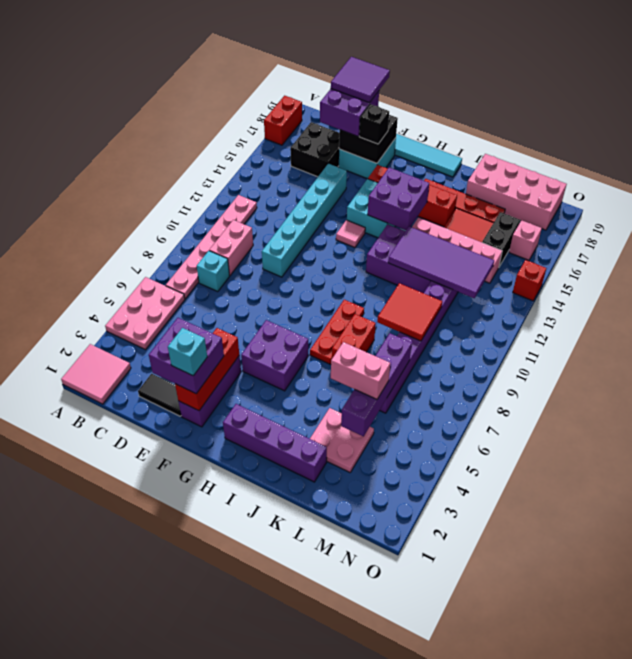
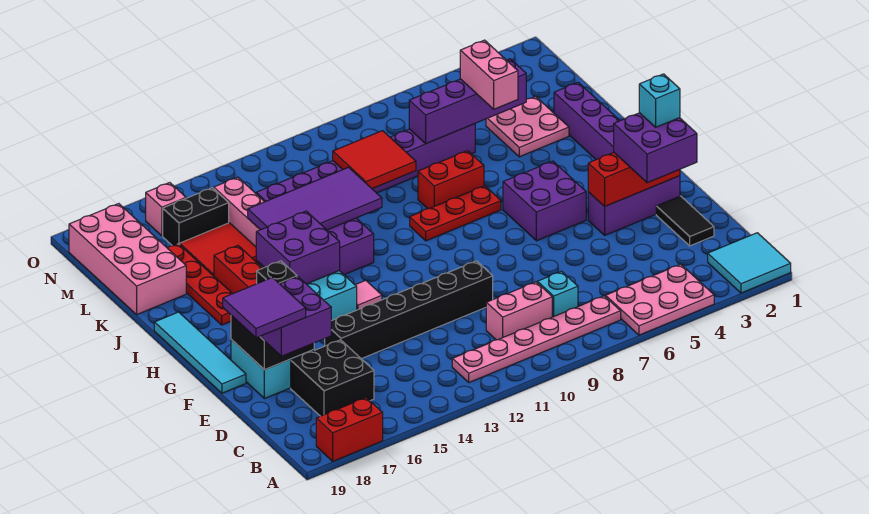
pink 2x2 tile [61,344,131,404] -> cyan 2x2 tile [708,233,791,293]
cyan 1x6 brick [262,163,347,277] -> black 1x6 brick [325,261,493,359]
purple 2x4 tile [388,226,494,298] -> purple 2x4 tile turned to [248,167,382,230]
red 1x1 brick [513,260,546,301] -> none

